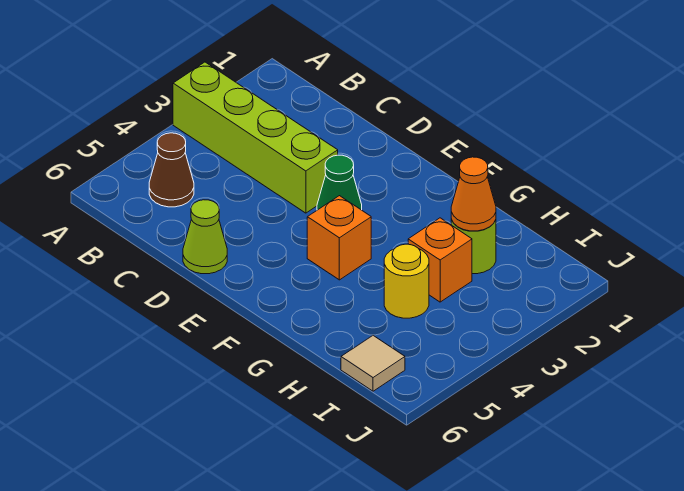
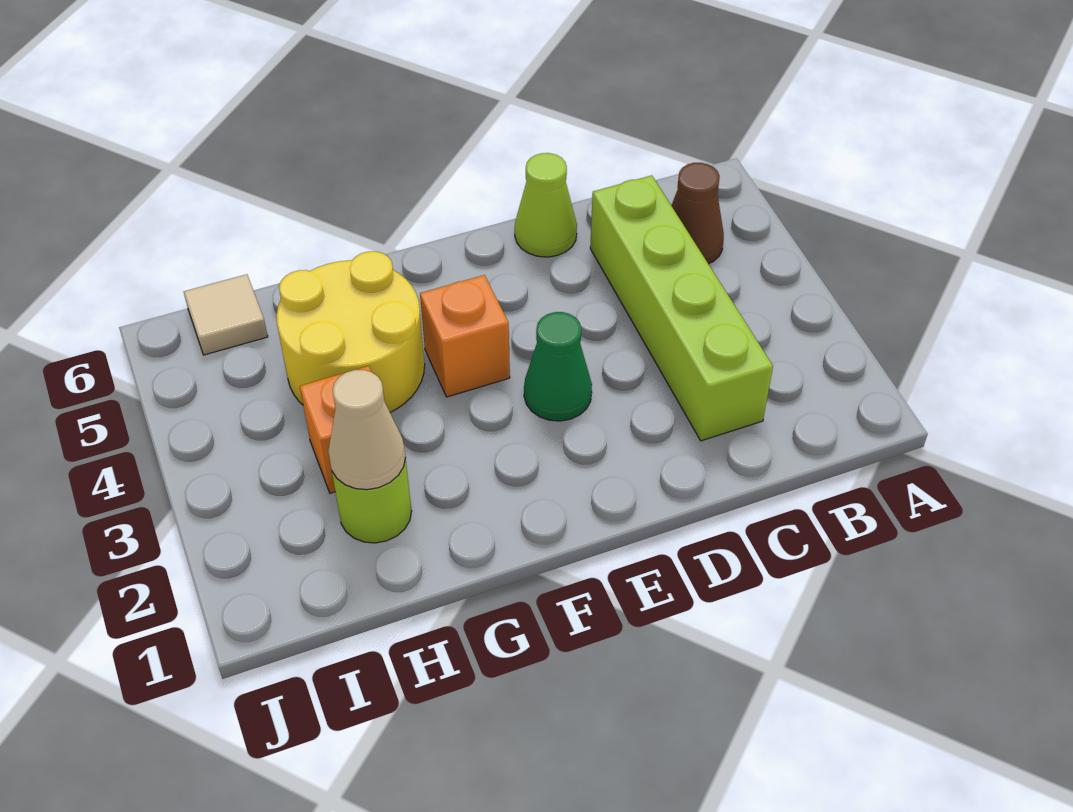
lime 1x4 brick [173,62,338,213] -> lime 1x4 brick turned to [590,175,773,441]
orange 1x1 cone [451,157,496,231] -> tan 1x1 cone [328,370,406,490]
yellow 1x1 round brick [384,244,429,318] -> yellow 2x2 round brick [276,251,425,412]

